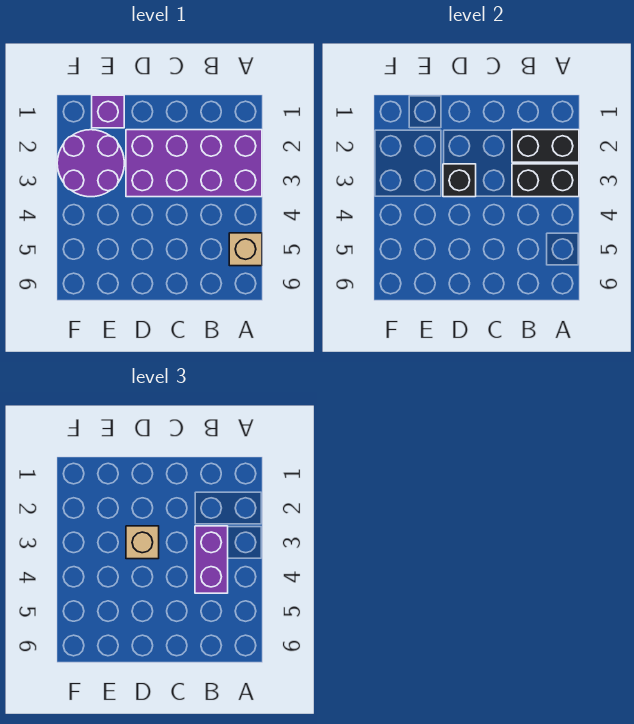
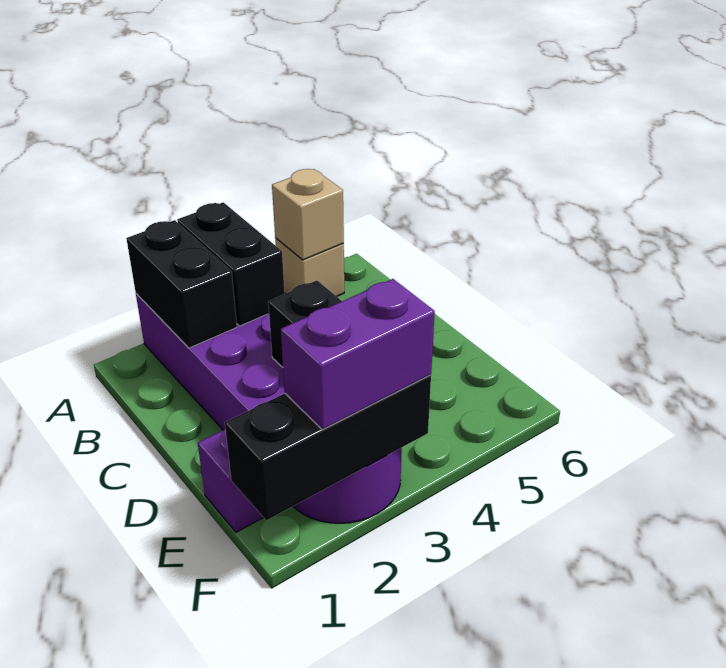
purple 1x2 brick [195,526,228,593] -> purple 1x2 brick moved to [281,279,435,430]
tan 1x1 brick [126,526,159,559] -> tan 1x1 brick moved to [272,169,344,260]
none -> black 1x3 brick [225,375,431,521]

